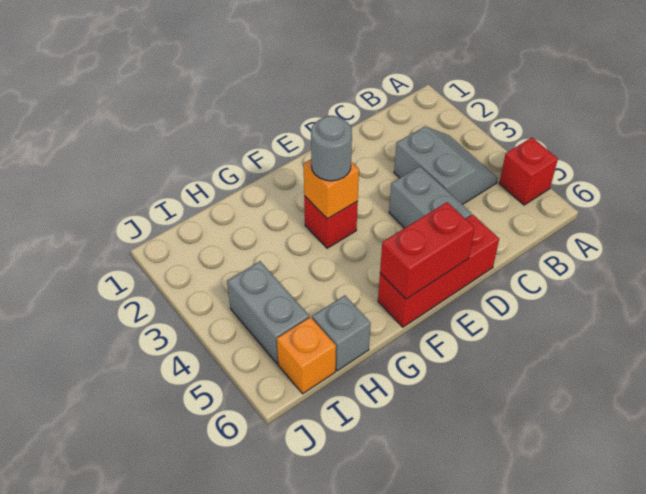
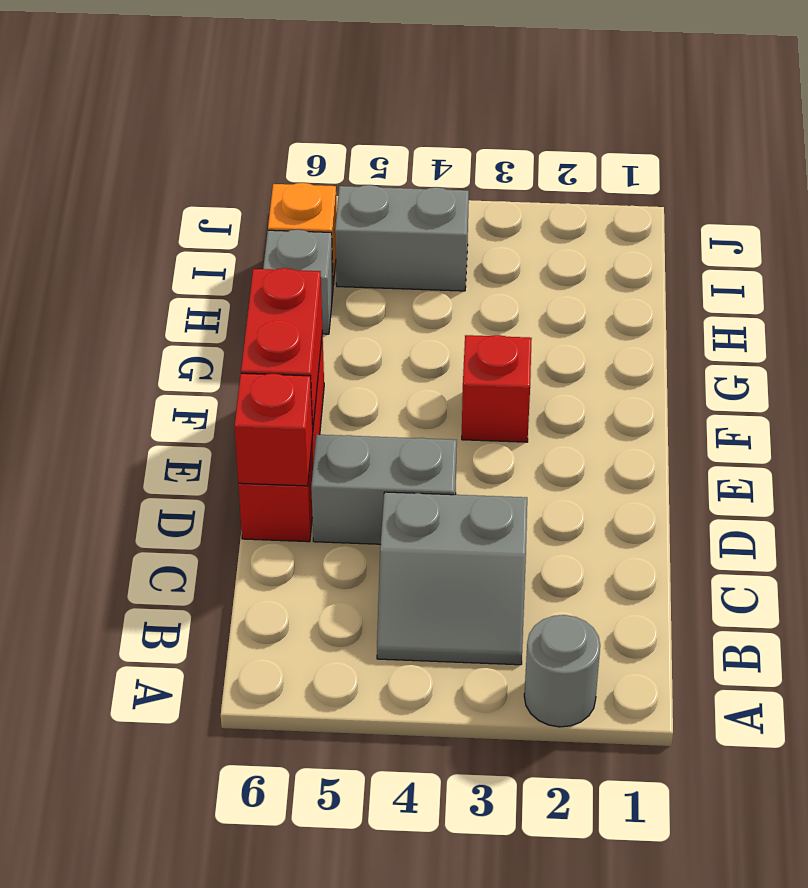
red 1x1 brick [499,137,558,205] -> red 1x1 brick moved to [234,373,313,486]
orange 1x1 brick [304,160,359,219] -> none
grey 1x1 round brick [311,116,352,181] -> grey 1x1 round brick moved to [524,615,600,727]

